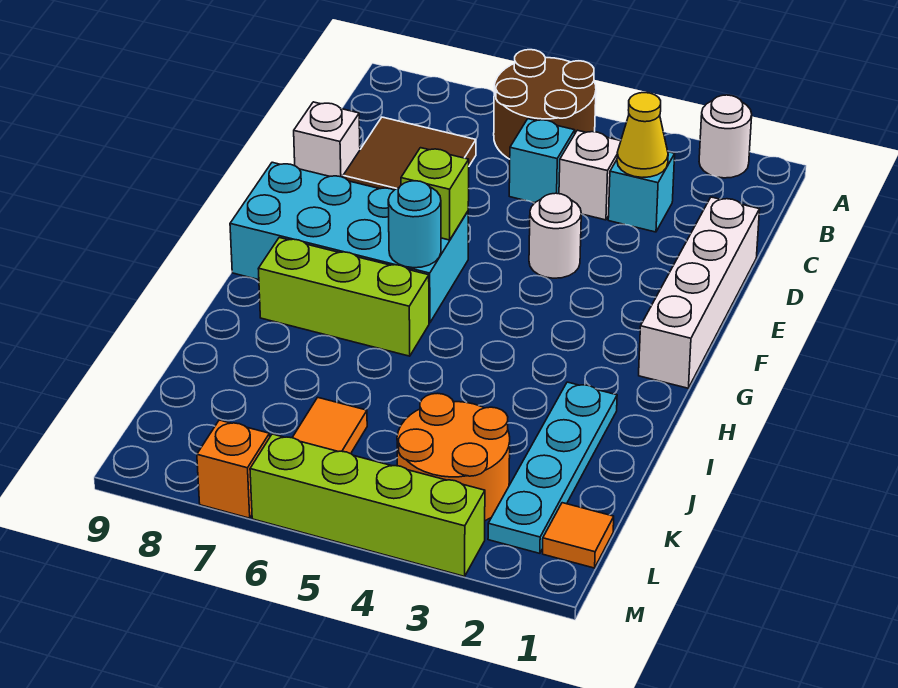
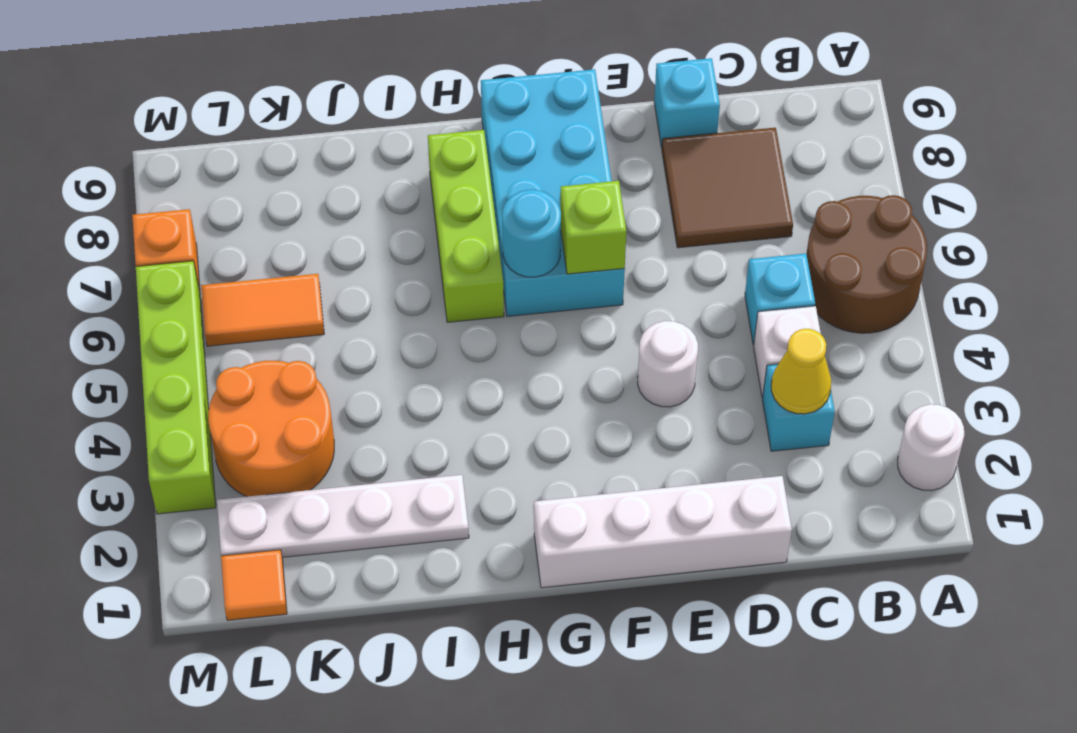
white 1x1 brick [294,102,360,177] -> cyan 1x1 brick [654,58,720,148]
cyan 1x4 plate [488,382,617,553] -> white 1x4 plate [217,475,469,557]

